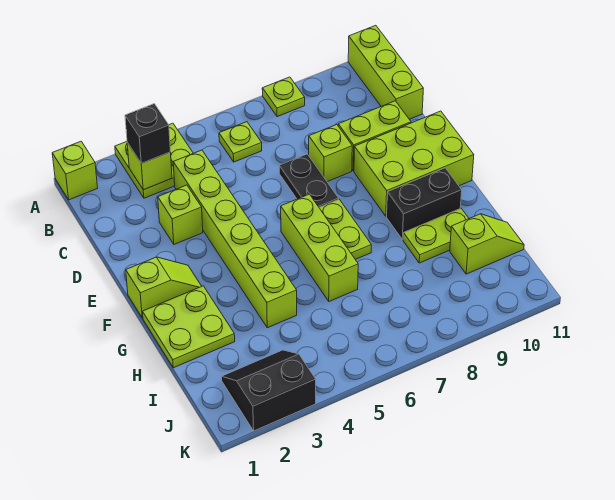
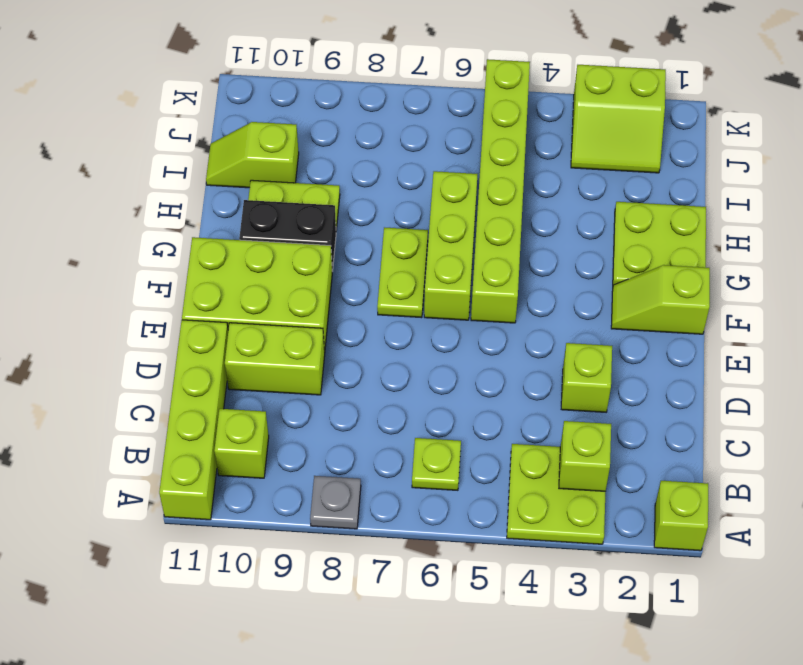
lime 1x1 plate [262,77,305,117] -> grey 1x1 plate [310,476,361,529]
lime 1x3 brick [348,25,423,119] -> lime 1x4 brick [159,320,228,520]
black 1x1 brick [125,104,170,163] -> none
lime 1x6 brick [173,150,297,328] -> lime 1x6 brick moved to [471,59,530,323]
black 1x2 plate [279,154,339,207] -> none
lime 1x1 brick [309,125,352,182] -> lime 1x1 brick moved to [214,409,269,478]
black 2x2 slope [221,350,316,431] -> lime 2x2 slope [571,65,666,173]

